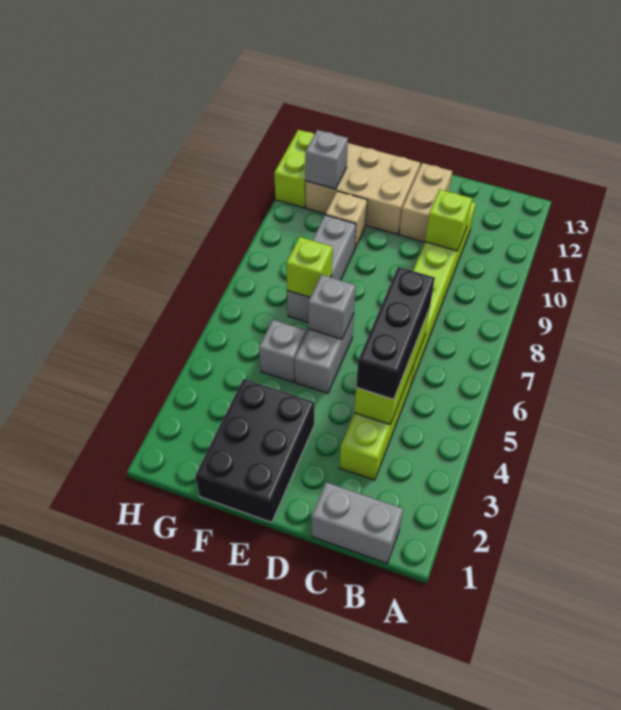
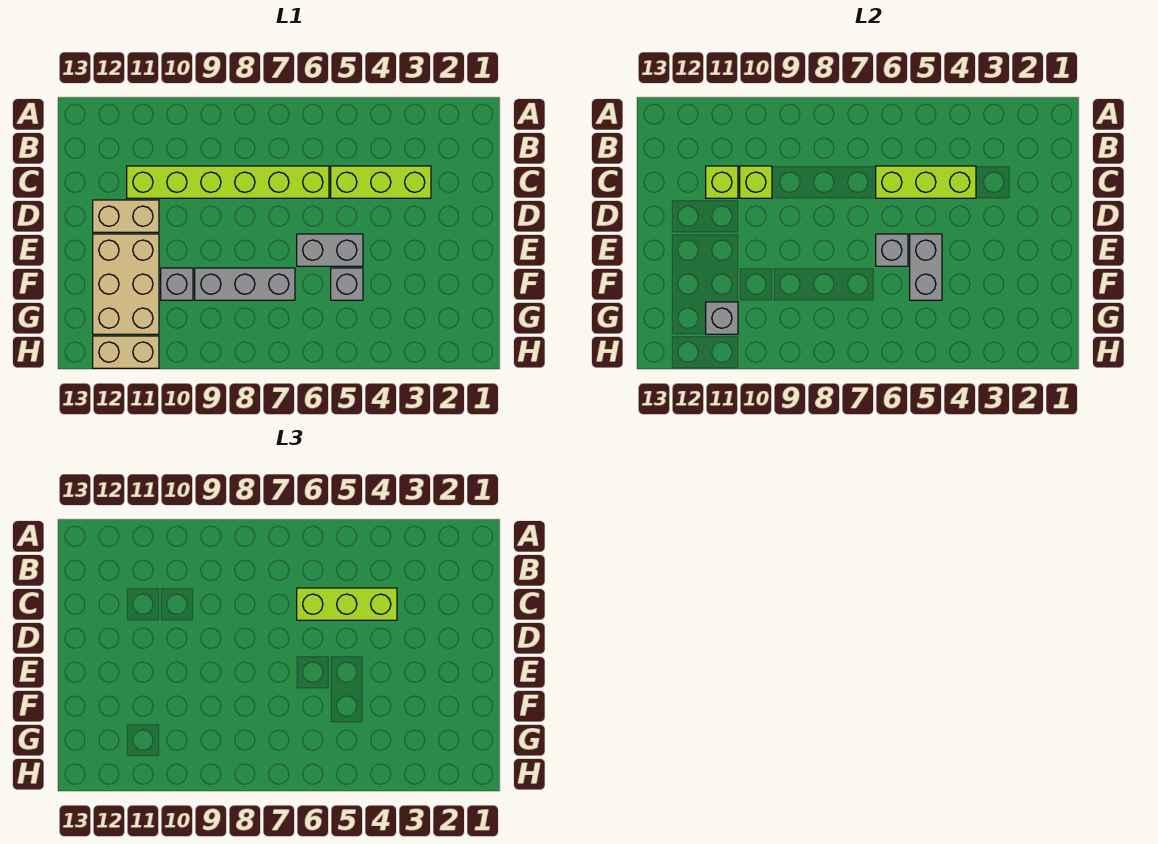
grey 1x2 brick [312,482,403,563] -> grey 1x2 brick moved to [910,234,942,300]
black 1x3 brick [356,267,435,400] -> lime 1x3 brick [297,588,397,620]
black 2x3 brick [195,379,314,522] -> none
lime 1x1 brick [286,237,333,297] -> lime 1x1 brick moved to [706,166,738,198]
tan 1x1 brick [325,191,367,248] -> grey 1x1 brick [161,268,193,300]
lime 1x2 brick [274,130,315,208] -> tan 1x2 brick [93,336,159,368]

